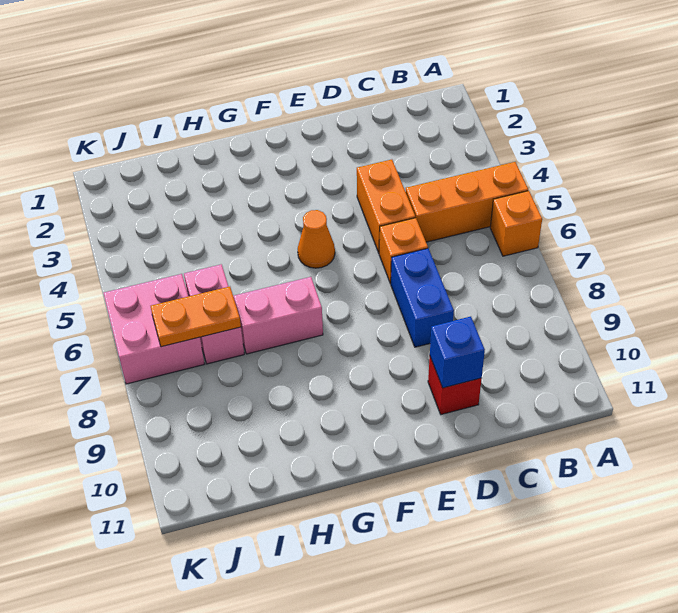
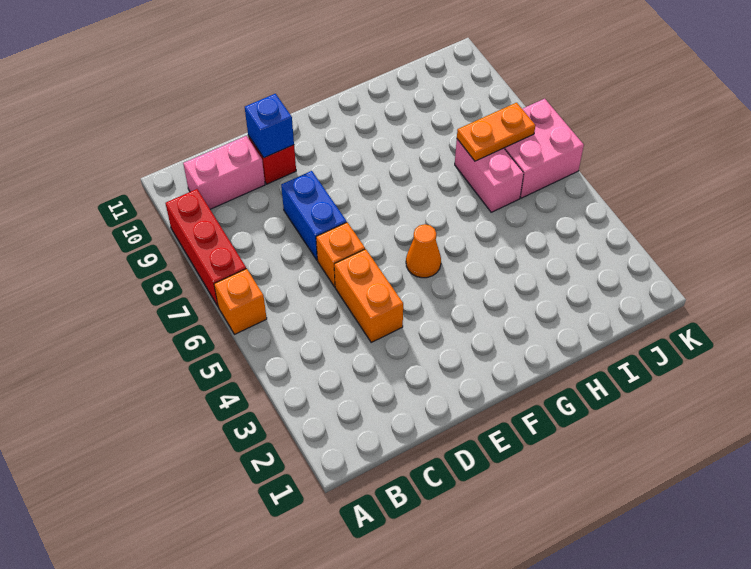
orange 1x3 brick [406,162,528,242] -> none
none -> red 1x3 brick [166,189,246,306]
pink 1x2 brick [233,277,323,354] -> pink 1x2 brick moved to [183,136,265,209]

